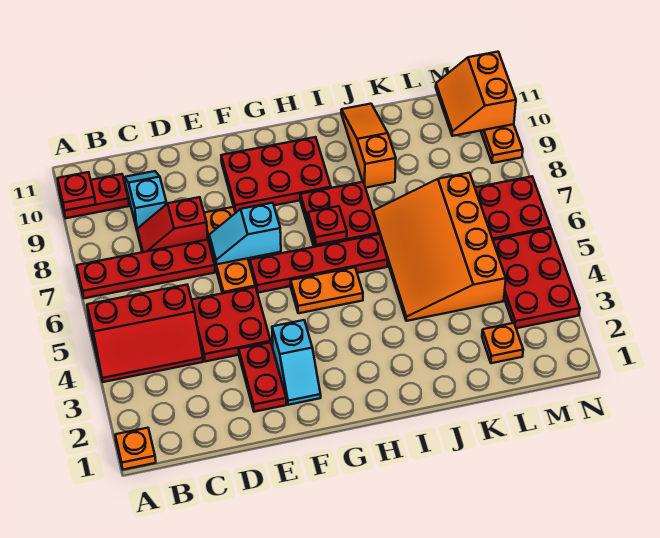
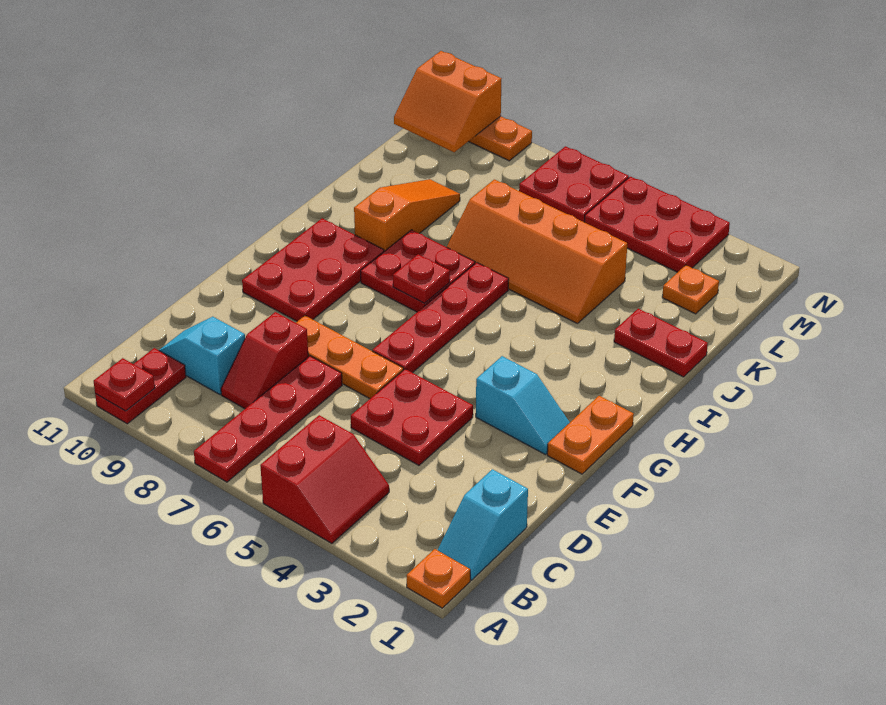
red 2x3 slope [87,285,203,382] -> red 2x2 slope [260,415,389,543]
red 1x2 plate [239,342,286,412] -> red 1x2 plate moved to [614,309,708,377]
cyan 1x2 slope [209,203,281,264] -> cyan 1x2 slope moved to [438,469,528,580]
orange 1x2 plate [291,267,363,313] -> orange 1x2 plate moved to [547,396,634,474]
orange 3x4 slope [373,173,506,321] -> orange 2x4 slope [447,179,627,324]
orange 1x3 slope [341,104,396,188] -> orange 1x3 slope turned to [354,179,460,251]

